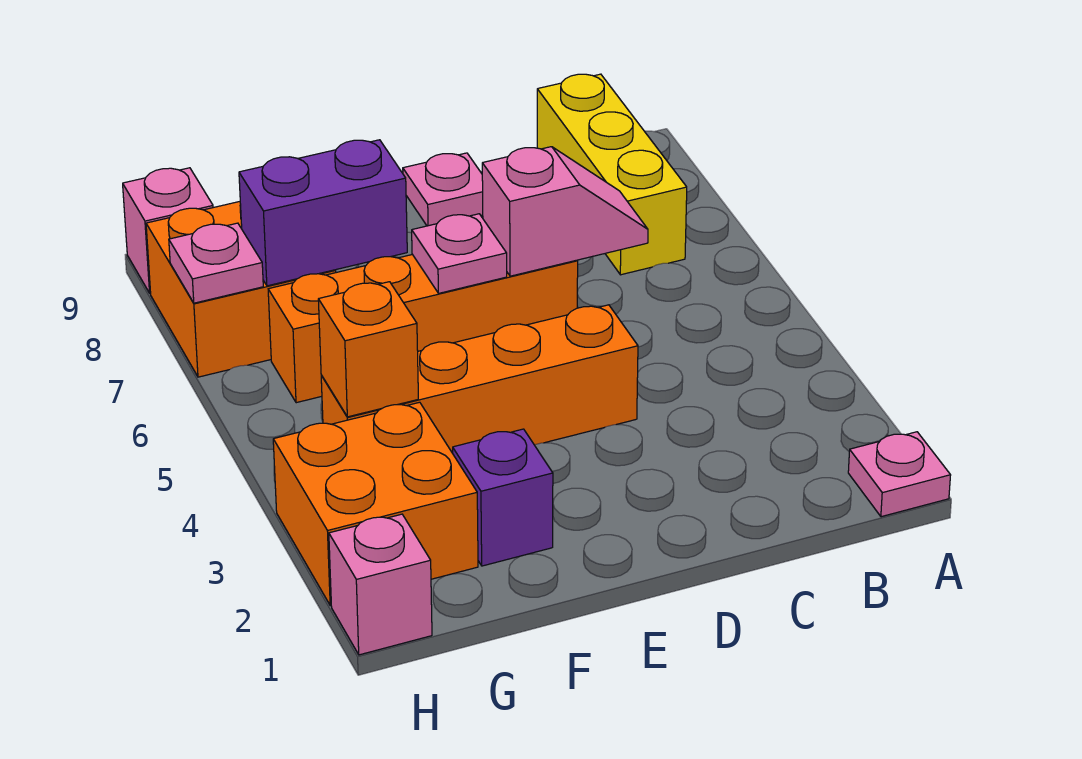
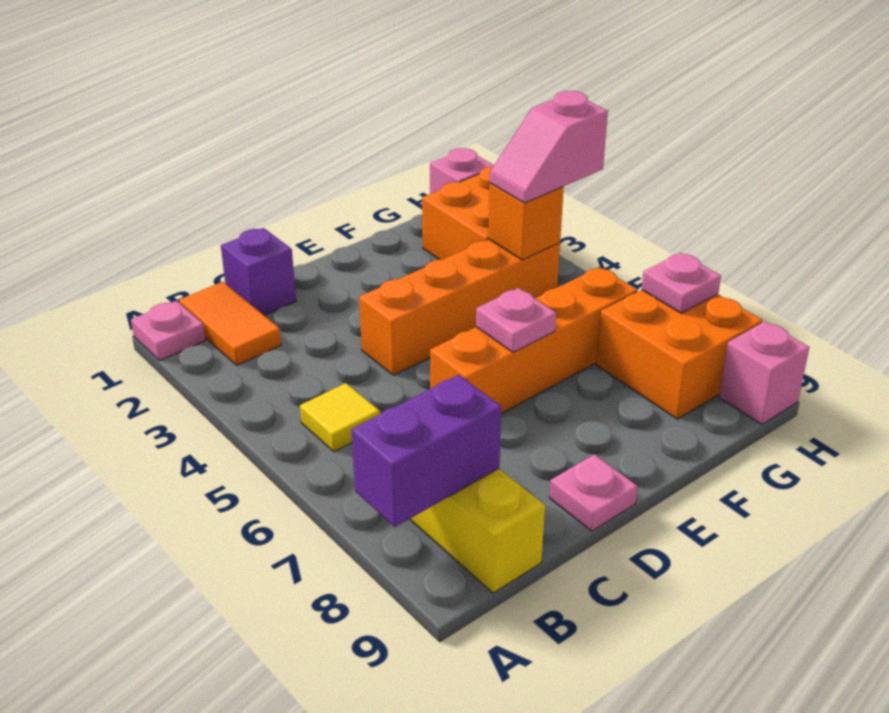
none -> orange 1x2 tile [179,282,281,365]
none -> yellow 1x1 tile [300,383,380,452]
pink 1x2 slope [482,147,648,276] -> pink 1x2 slope moved to [490,91,608,203]
purple 1x1 brick [453,429,553,566] -> purple 1x1 brick moved to [221,228,296,315]
purple 1x2 brick [239,140,407,286] -> purple 1x2 brick moved to [351,375,501,527]

